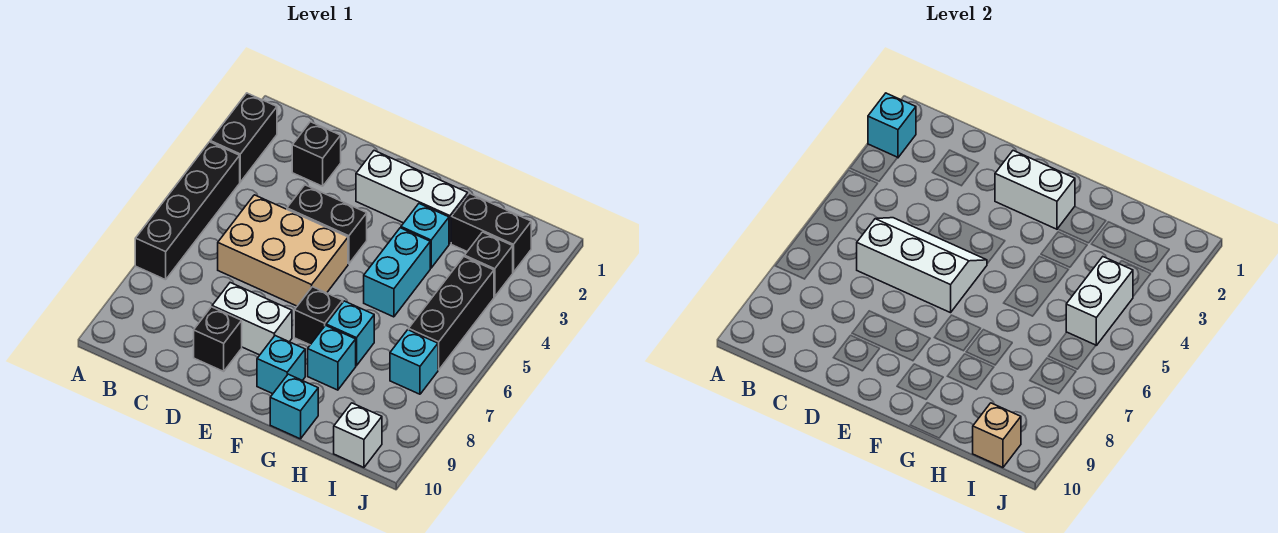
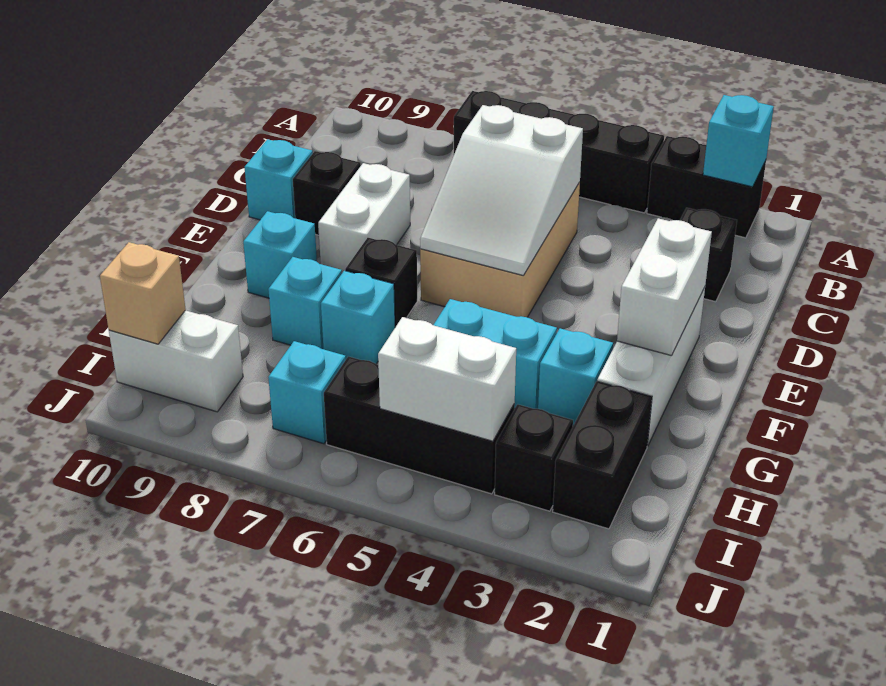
white 2x3 slope [857,218,987,313] -> white 2x3 slope turned to [420,105,583,275]
black 1x2 brick [287,185,367,264] -> none
cyan 1x1 brick [270,374,318,439] -> cyan 1x1 brick moved to [245,139,313,220]
white 1x1 brick [334,403,382,467] -> white 1x2 brick [109,310,243,412]

